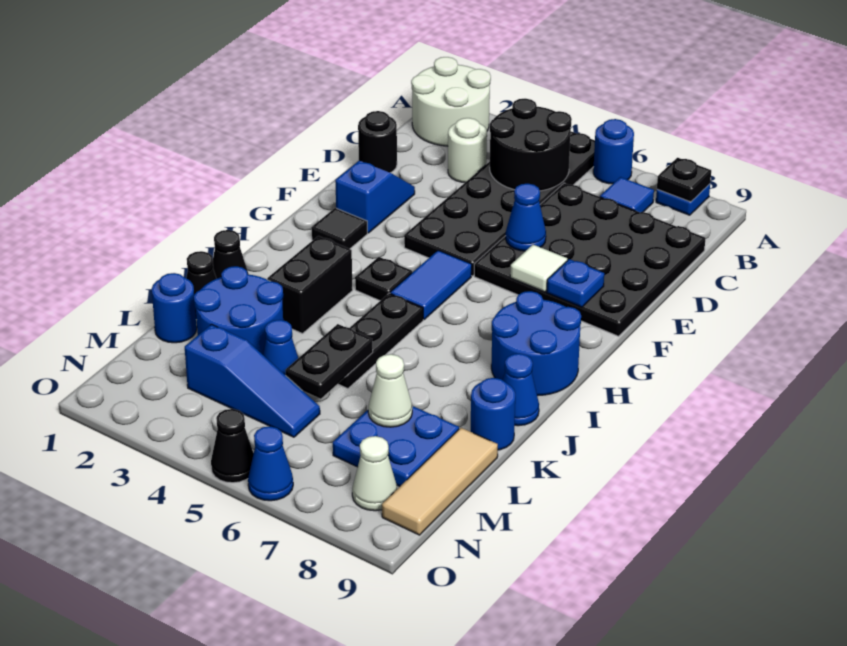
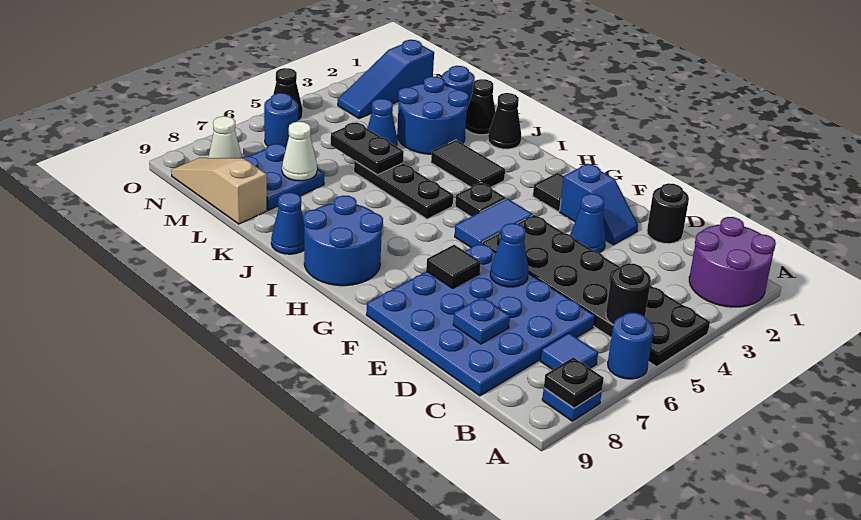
white 2x2 round brick [411,57,491,146] -> purple 2x2 round brick [689,217,776,307]
black 2x2 round brick [490,99,572,191] -> black 1x1 round brick [606,263,651,324]
white 1x1 round brick [448,118,487,183] -> none
black 4x4 plate [474,183,705,336] -> blue 4x4 plate [366,243,595,396]
white 1x1 tile [510,245,567,292] -> black 1x1 tile [426,245,481,288]
blue 1x1 plate [547,259,604,307] -> blue 1x1 plate moved to [453,297,510,344]
blue 1x2 tile [390,250,472,319] -> blue 1x2 tile turned to [455,199,533,248]
black 1x2 brick [267,236,353,334] -> black 1x2 tile [431,140,505,187]
blue 1x1 round brick [471,378,515,450] -> blue 1x1 round brick moved to [264,93,298,147]
tan 1x3 tile [382,428,498,535] -> tan 1x3 slope [171,158,267,224]
blue 1x3 slope [185,324,320,437] -> blue 1x3 slope moved to [338,40,434,119]
blue 1x1 cone [248,426,293,501] -> blue 1x1 cone moved to [570,194,606,253]

